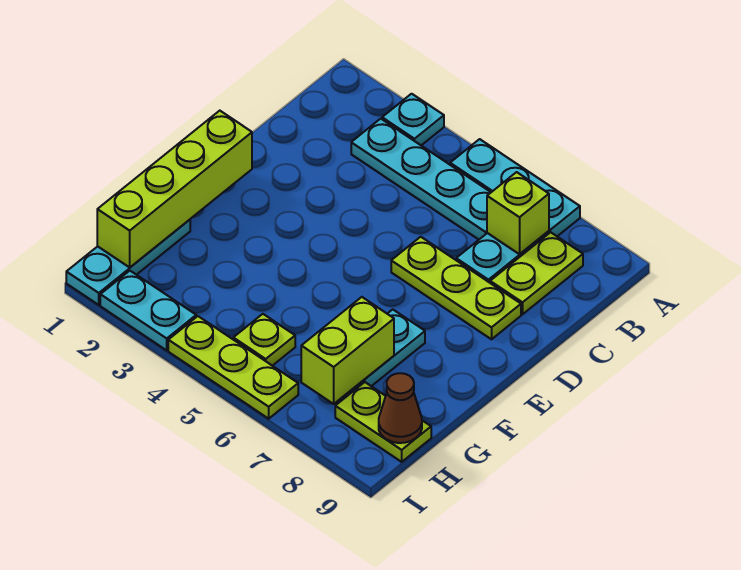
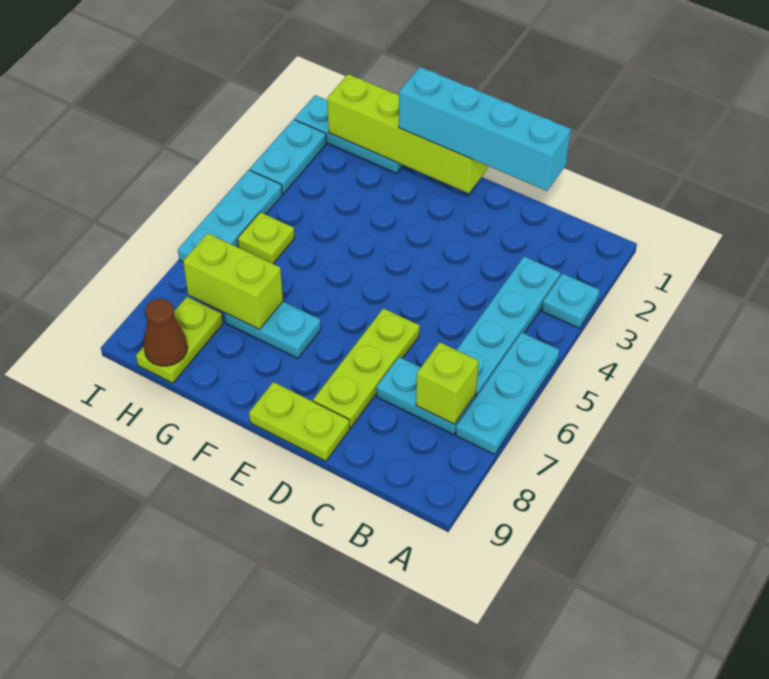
lime 1x2 plate [490,232,583,314] -> lime 1x2 plate moved to [249,382,350,461]
none -> cyan 1x4 brick [399,67,571,191]
lime 1x3 plate [168,316,298,419] -> cyan 1x3 plate [178,170,282,262]

